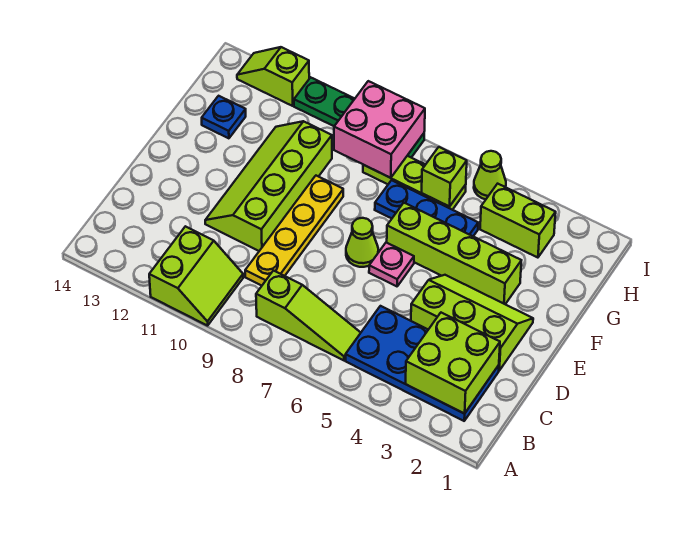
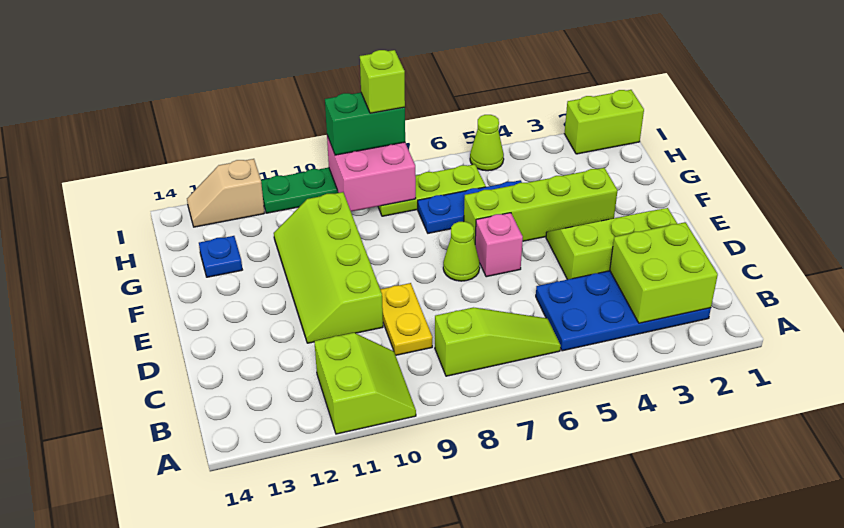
yellow 1x4 plate [245,176,343,286] -> yellow 1x2 plate [380,283,433,355]
pink 1x1 plate [369,242,414,286] -> pink 1x1 brick [475,213,523,277]
lime 1x2 brick [480,184,556,258] -> lime 1x2 brick moved to [564,90,644,154]
lime 1x1 brick [422,147,467,207] -> lime 1x1 brick moved to [360,50,405,113]
none -> green 1x2 brick [325,93,405,155]
lime 1x2 slope [237,47,309,106] -> tan 1x2 slope [187,159,264,227]

